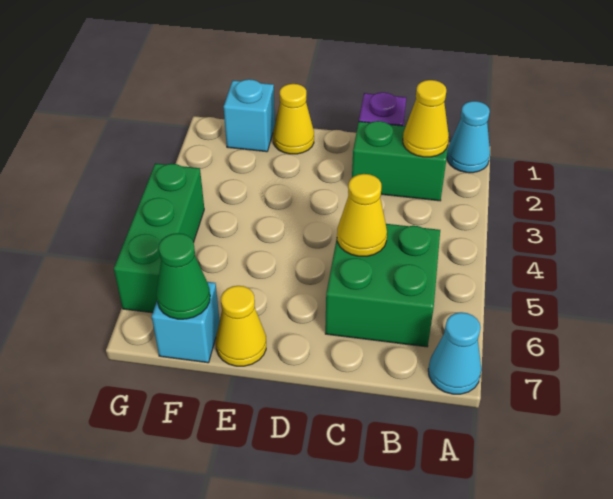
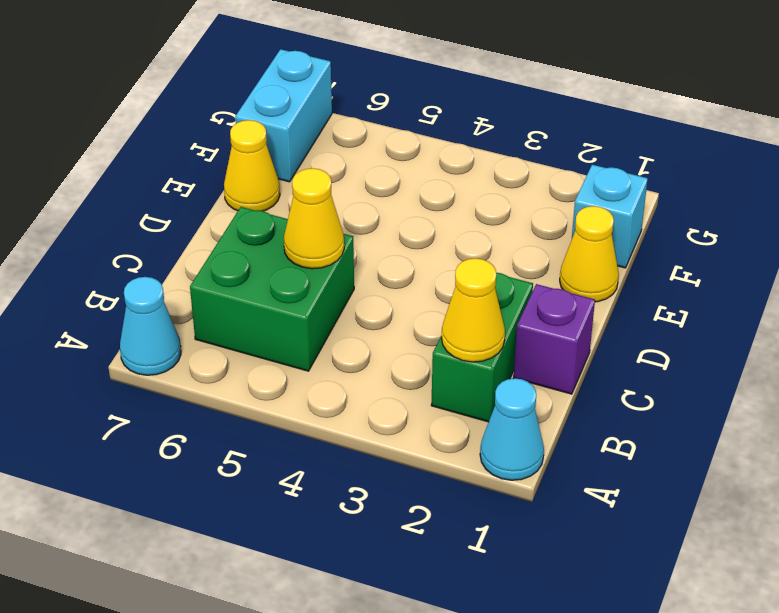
cyan 1x1 brick [152,282,220,363] -> cyan 1x2 brick [235,49,332,182]
green 1x1 cone [156,233,210,319] -> none
green 1x3 brick [114,163,204,313] -> none

